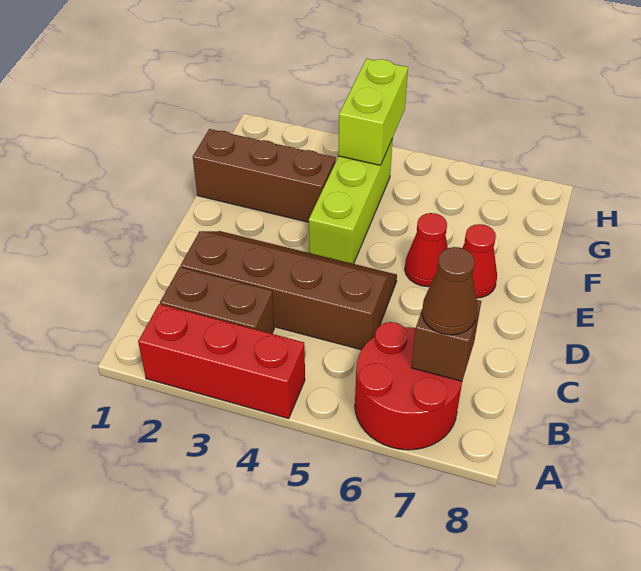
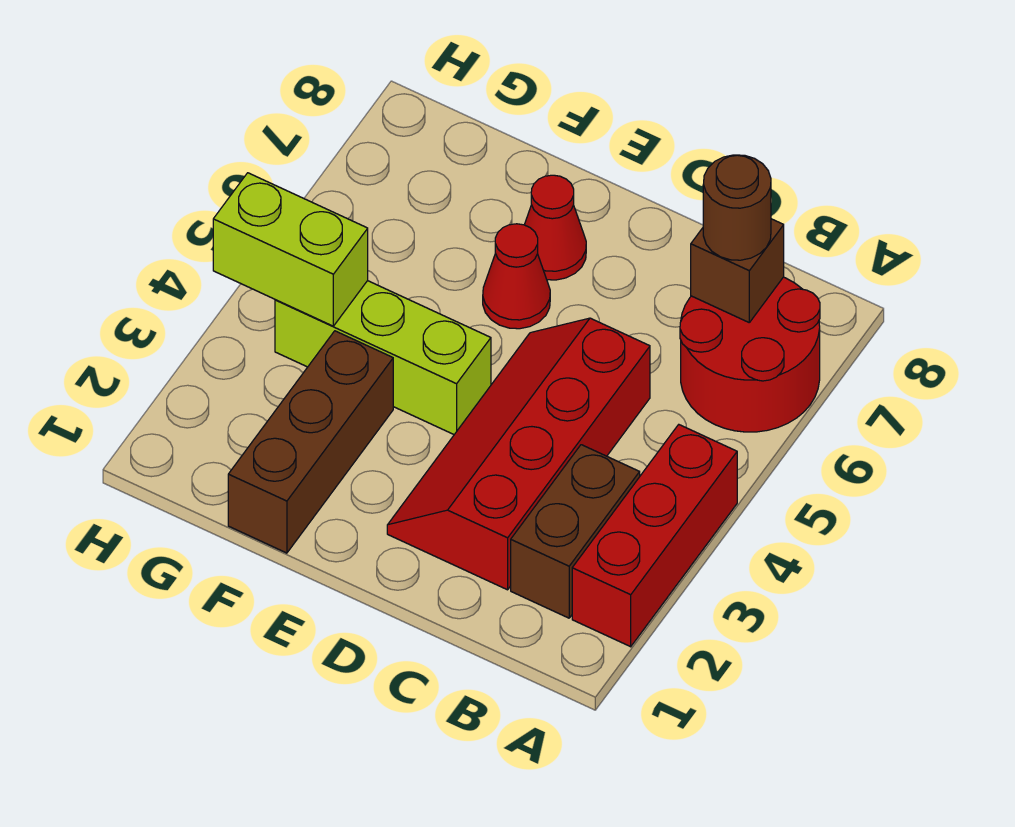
brown 1x1 cone [422,247,477,335] -> brown 1x1 round brick [703,155,771,260]
brown 2x4 slope [181,231,397,350] -> red 2x4 slope [387,318,650,590]

